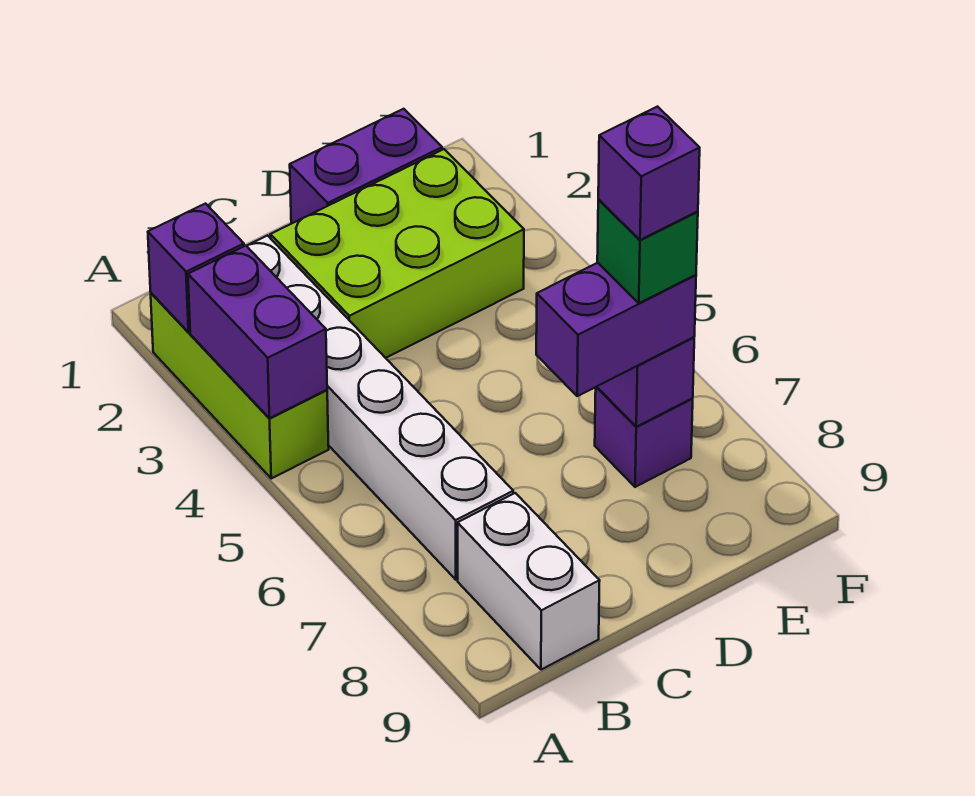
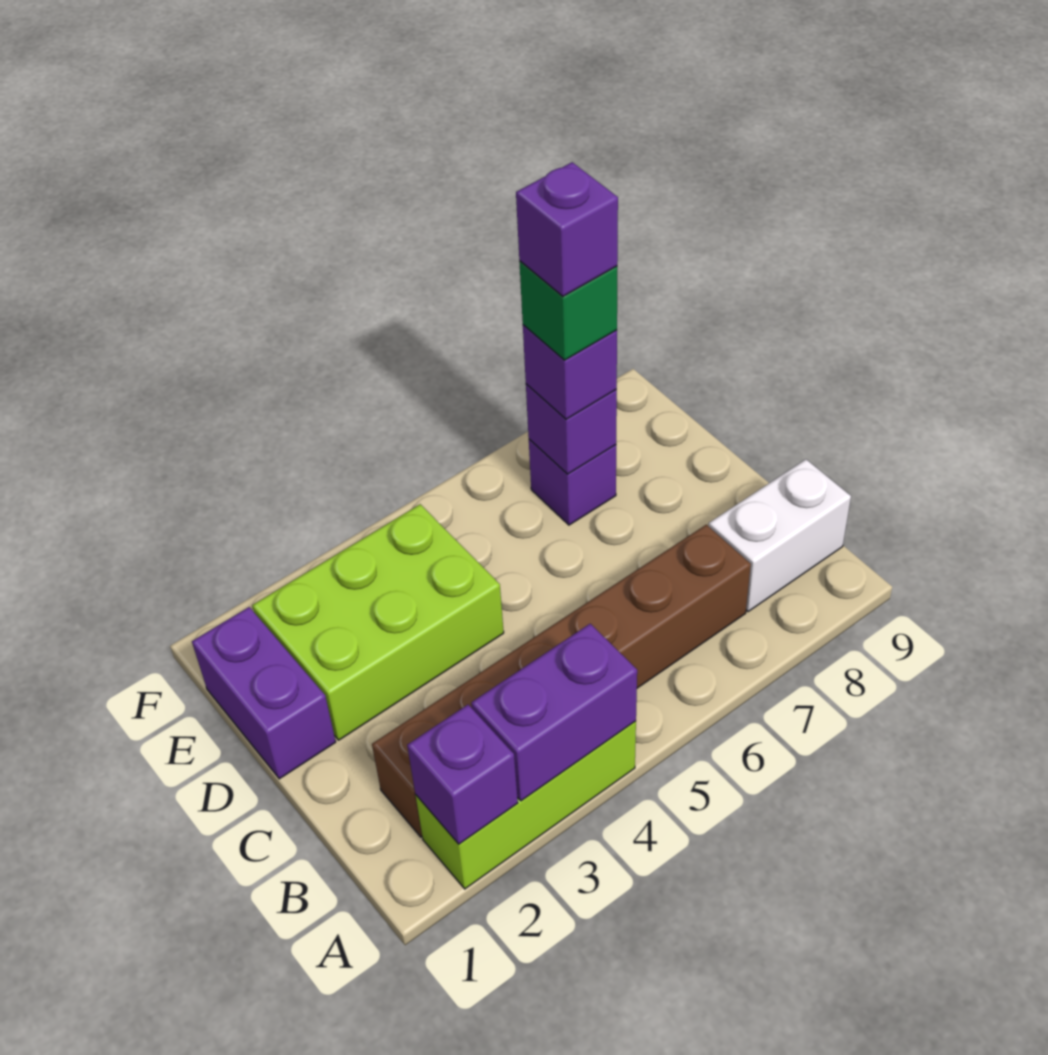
white 1x6 brick [247,236,513,580] -> brown 1x6 brick [372,525,751,837]
lime 2x3 brick [270,149,524,358] -> lime 2x3 brick turned to [252,504,504,740]
purple 1x2 brick [536,263,696,396] -> purple 1x1 brick [523,325,617,419]

